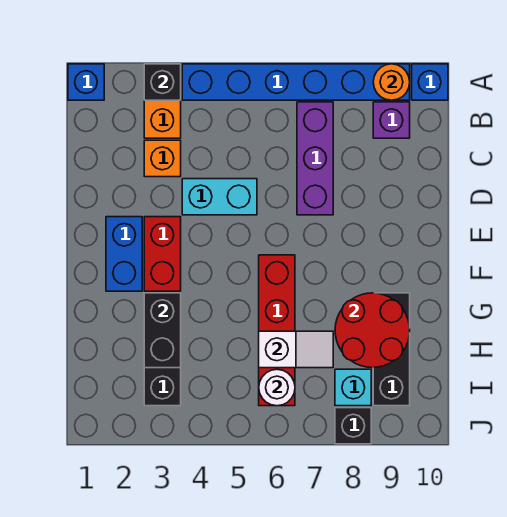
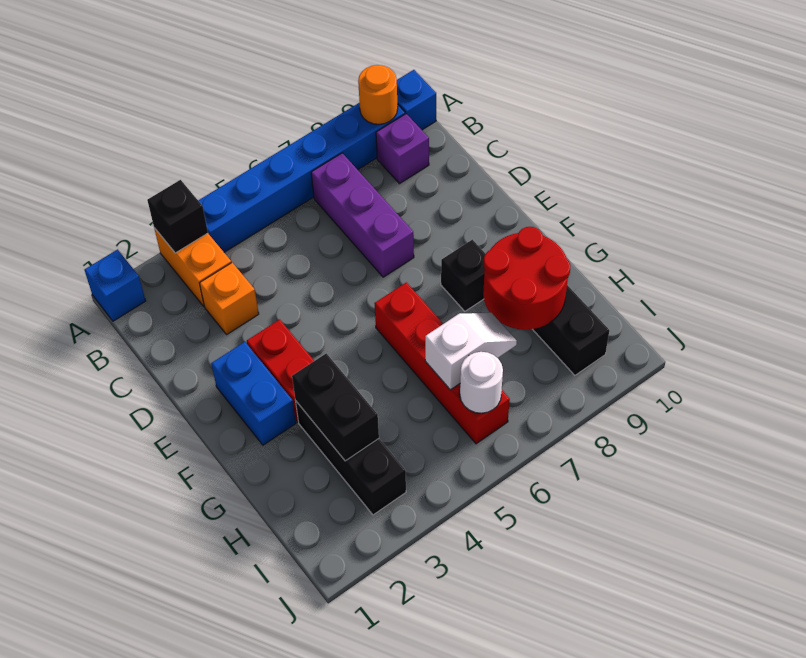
cyan 1x2 brick [182,179,257,215] -> none
cyan 1x1 brick [335,369,371,406] -> none
black 1x1 brick [335,408,371,444] -> black 1x1 brick moved to [441,240,485,311]

